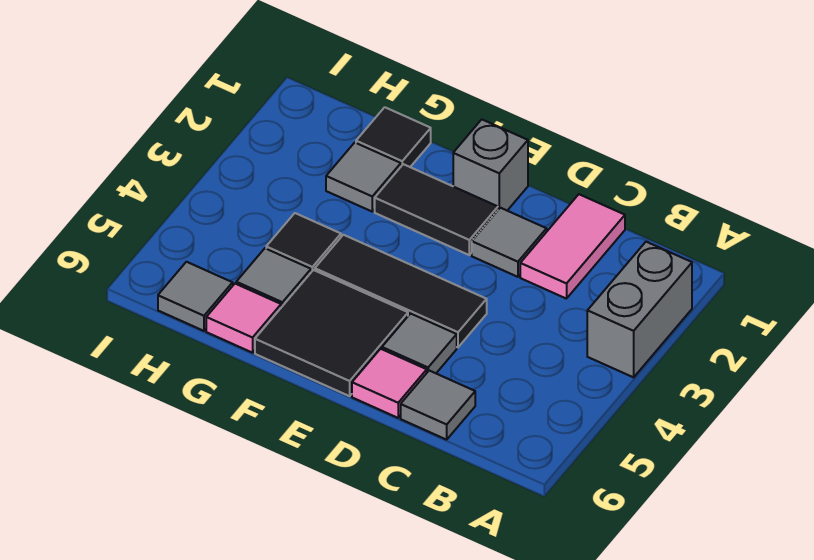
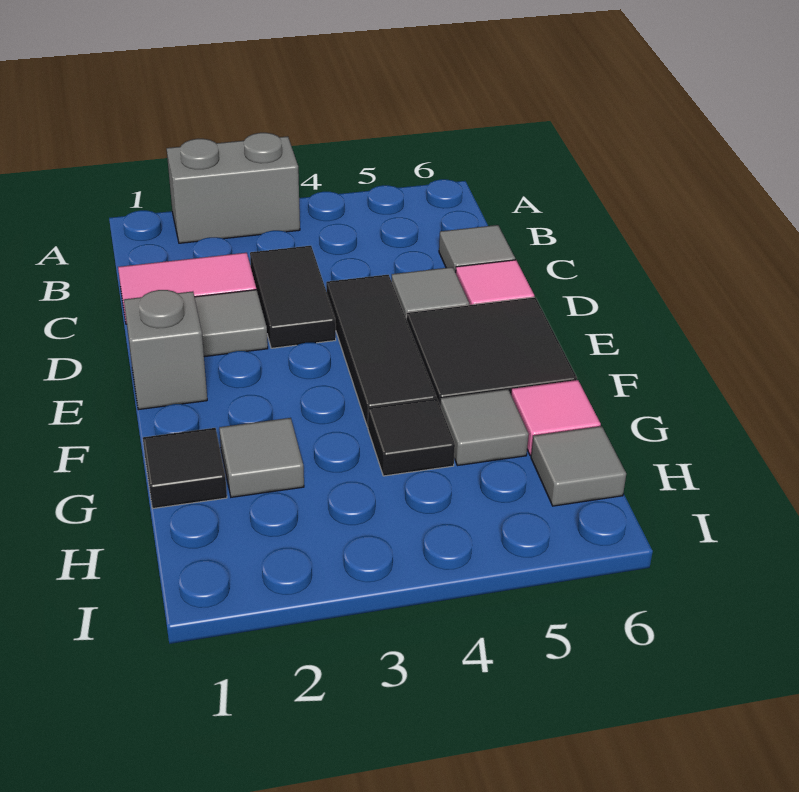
black 1x2 tile [375,164,498,255] -> black 1x2 tile moved to [250,246,336,348]

